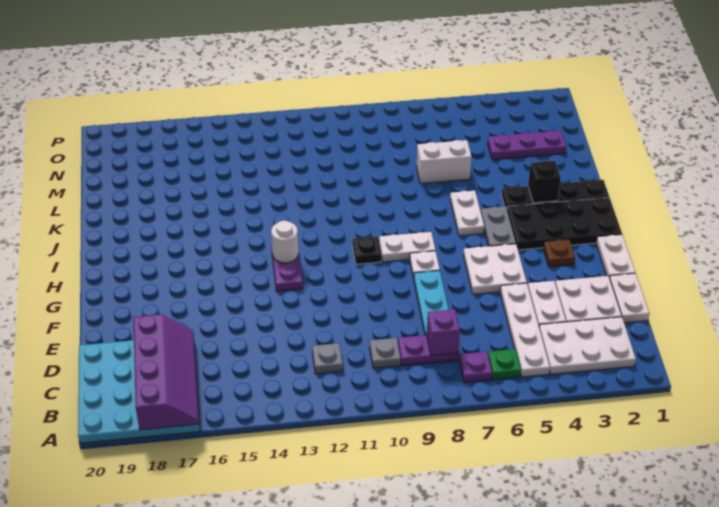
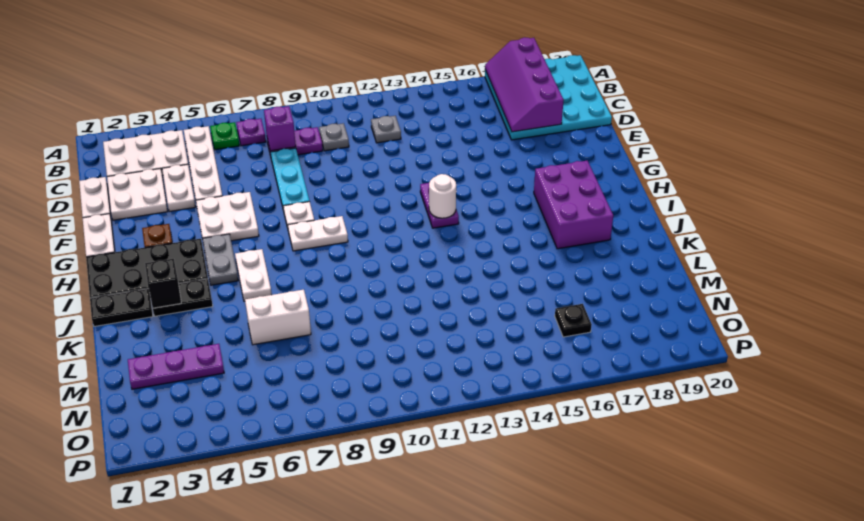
black 1x1 plate [353,236,381,264] -> black 1x1 plate moved to [555,304,592,337]
none -> purple 2x3 brick [534,161,613,249]

